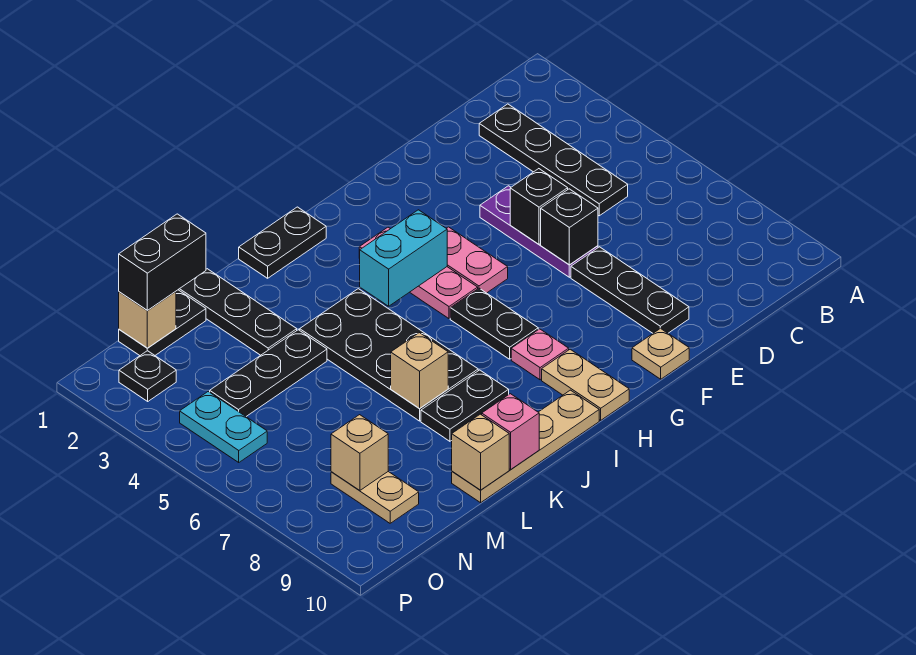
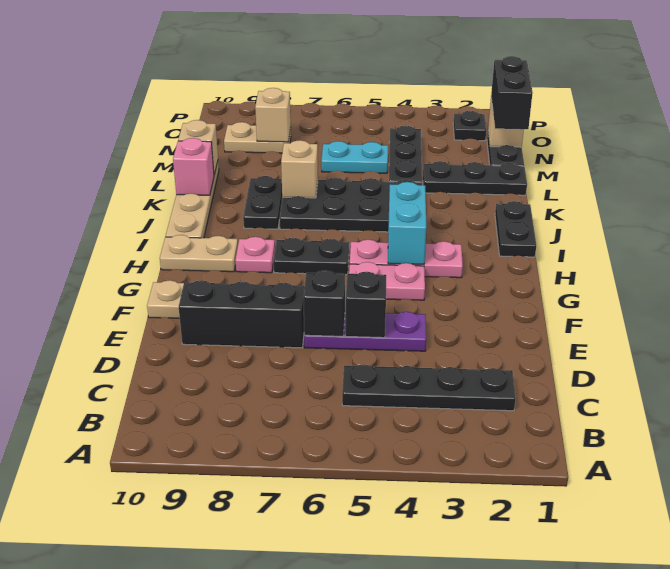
black 1x3 plate [571,247,689,333] -> black 1x3 brick [179,280,304,348]
cyan 1x2 plate [180,392,267,462] -> cyan 1x2 plate moved to [321,141,388,173]

